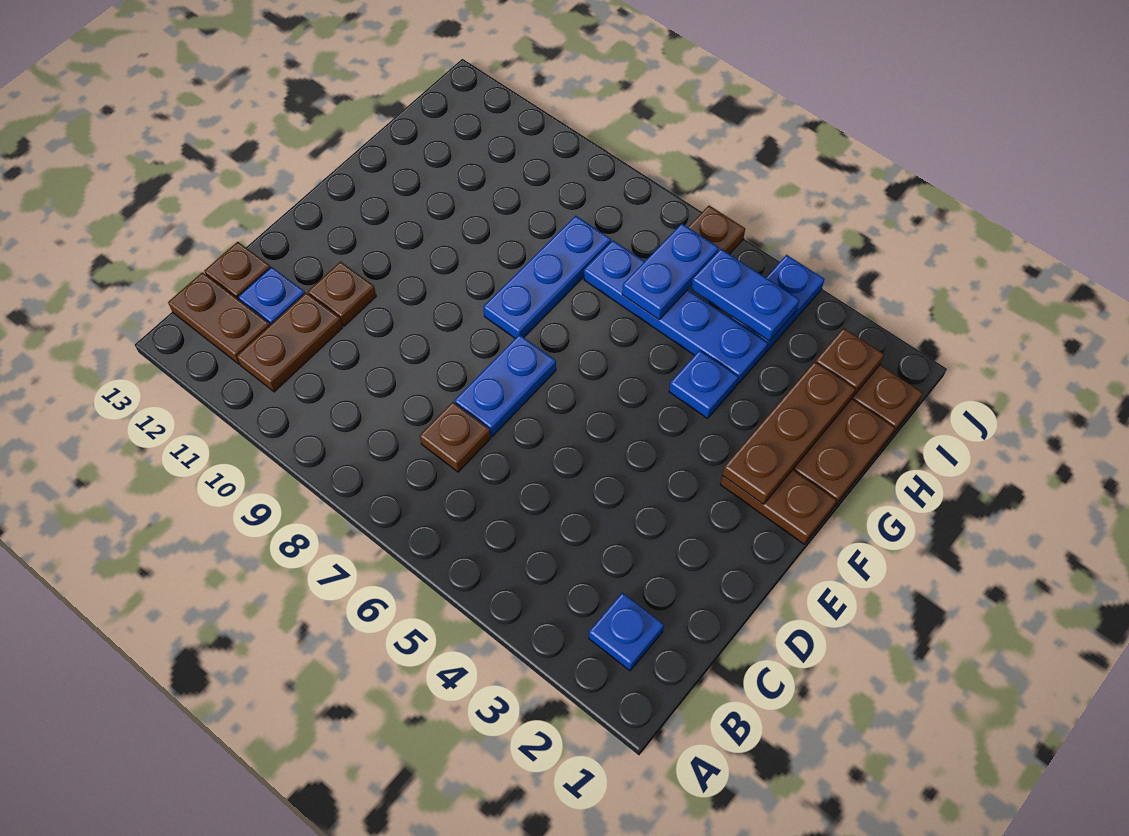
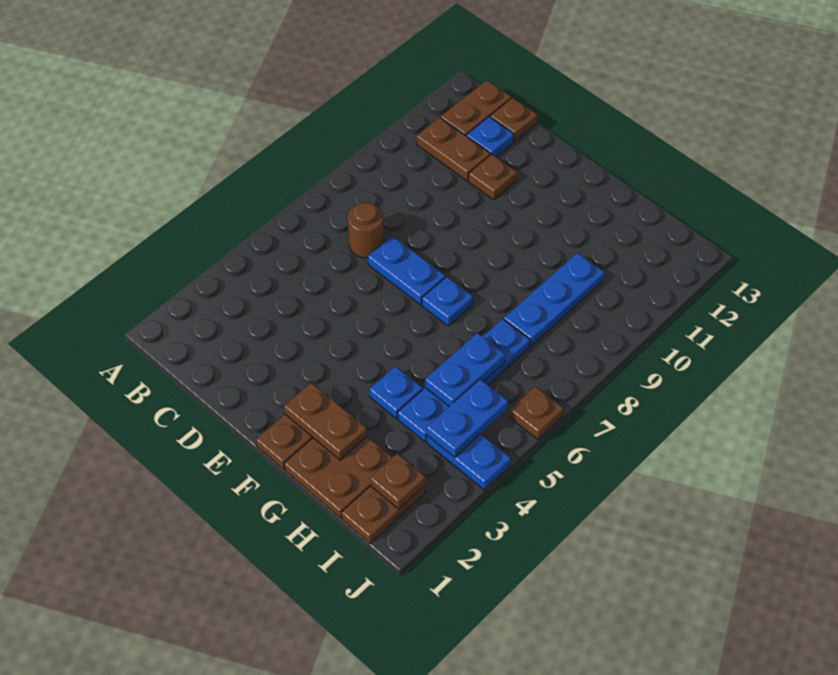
blue 1x1 plate [589,593,664,671] -> blue 1x1 plate moved to [422,277,473,326]
brown 1x1 plate [420,402,491,472] -> brown 1x1 round brick [348,203,384,258]
brown 1x3 plate [723,362,855,504] -> brown 1x2 plate [284,383,367,460]
blue 1x3 plate [483,216,611,338] -> blue 1x3 plate turned to [504,253,605,347]
blue 1x2 plate [622,224,719,320] -> blue 1x2 plate turned to [425,333,505,406]

